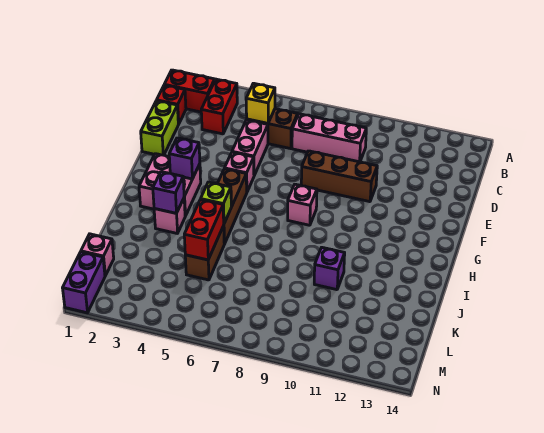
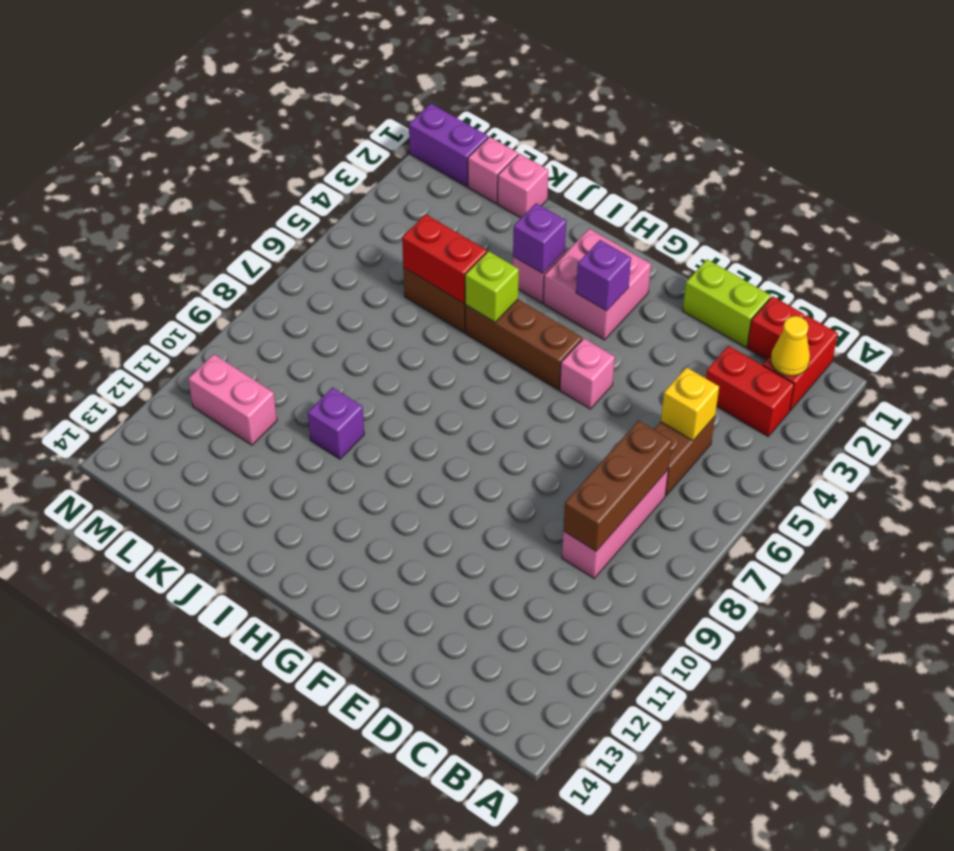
none -> yellow 1x1 cone [771,316,810,376]
pink 1x2 brick [232,120,268,175] -> pink 1x2 brick moved to [188,354,277,445]
brown 1x3 brick [301,151,377,202] -> brown 1x3 brick moved to [563,421,672,551]
pink 1x1 brick [288,184,317,225] -> pink 1x1 brick moved to [498,154,548,218]

